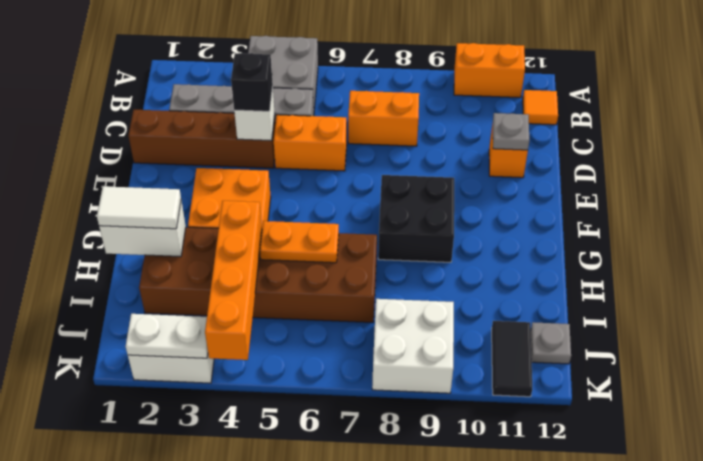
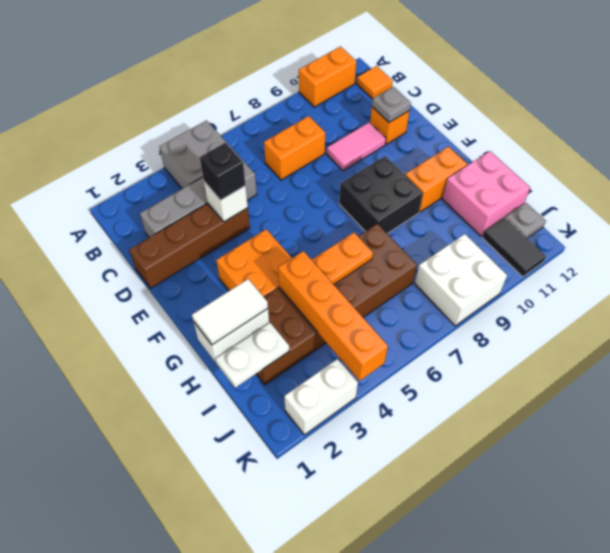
orange 1x2 brick [274,115,347,171] -> orange 1x2 brick moved to [405,147,467,212]
none -> pink 1x2 tile [327,122,386,171]
none -> pink 2x2 brick [443,151,530,236]
white 1x2 plate [126,314,208,358] -> white 1x2 plate moved to [216,323,289,388]

